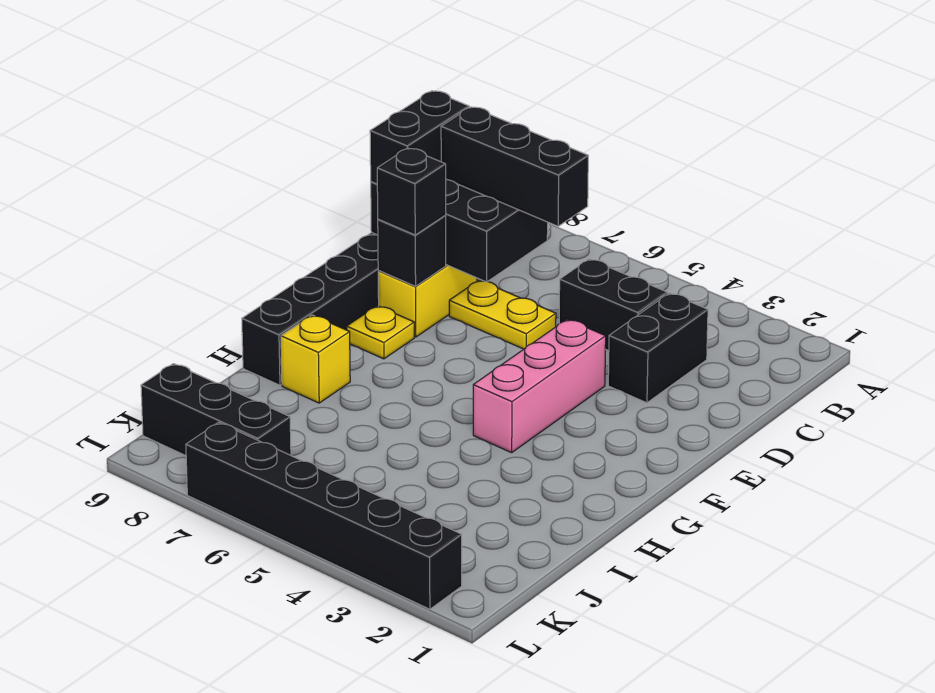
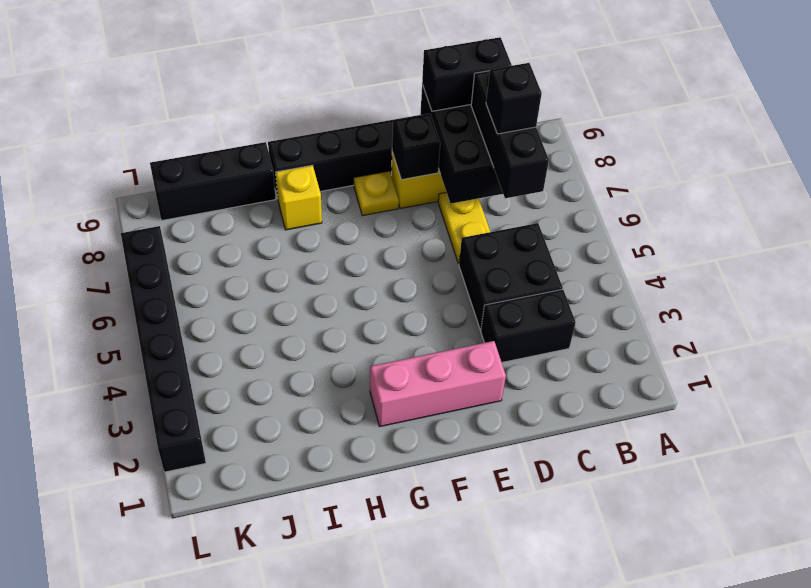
black 1x2 brick [559,259,667,351] -> black 2x2 brick [459,223,563,330]
pink 1x3 brick [473,319,606,453] -> pink 1x3 brick moved to [370,341,506,426]
black 1x1 brick [377,148,446,235] -> black 1x1 brick moved to [486,63,542,134]
black 1x3 brick [141,364,291,456] -> black 1x3 brick turned to [150,142,276,220]

